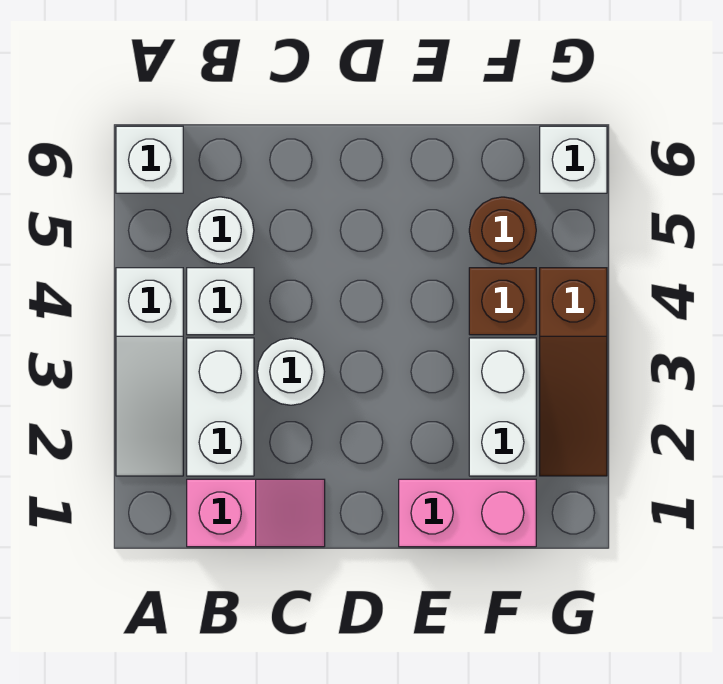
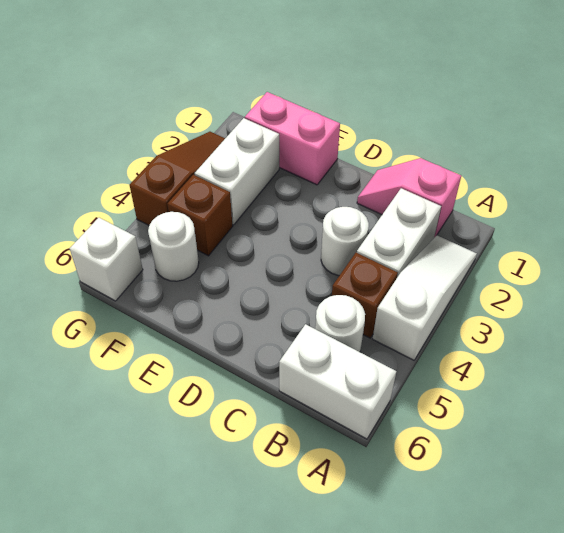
white 1x1 brick [116,126,183,193] -> white 1x2 brick [279,324,396,439]
white 1x1 brick [187,268,254,335] -> brown 1x1 brick [332,253,398,338]
brown 1x1 round brick [469,197,536,264] -> white 1x1 round brick [148,212,199,281]

